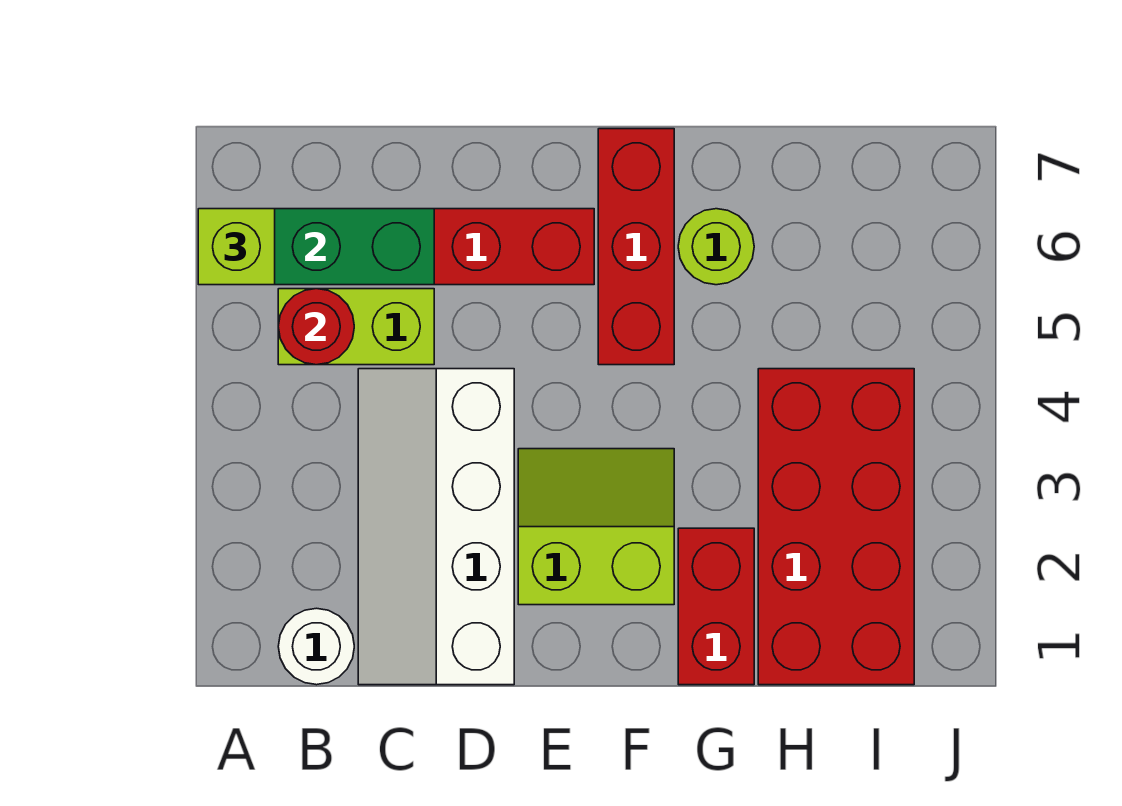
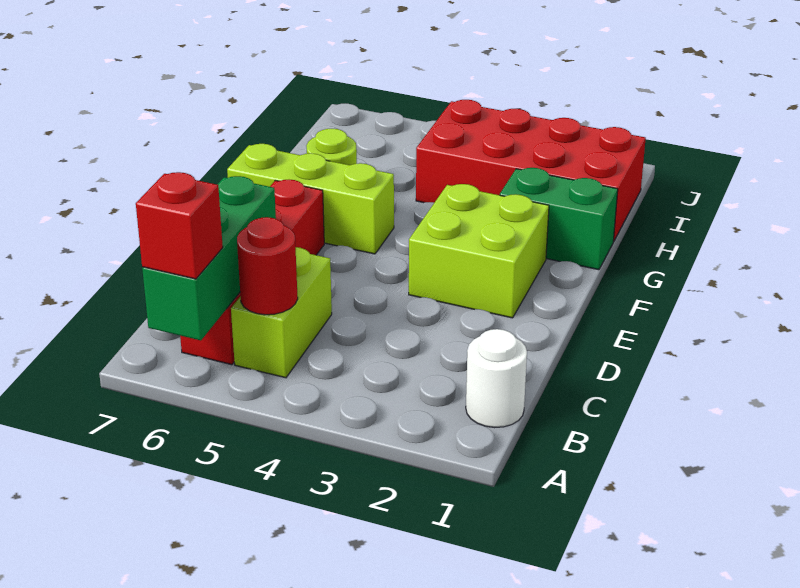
lime 1x1 brick [198,209,275,285] -> red 1x1 brick [136,172,223,279]
white 2x4 slope [358,369,514,685] -> none
lime 2x2 slope [518,449,674,605] -> lime 2x2 brick [409,184,549,318]
red 1x3 brick [598,129,674,365] -> lime 1x3 brick [227,144,394,254]
red 1x2 brick [678,528,754,685] -> green 1x2 brick [500,168,618,270]

